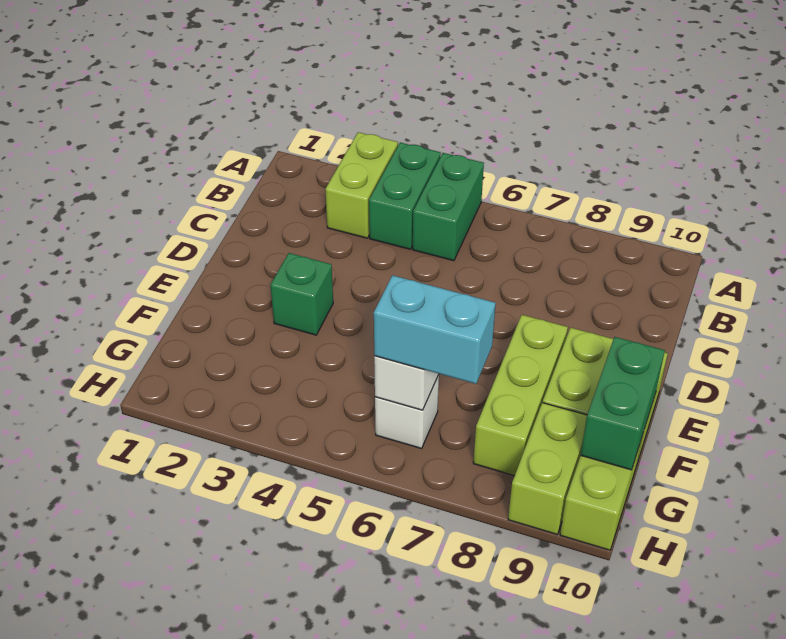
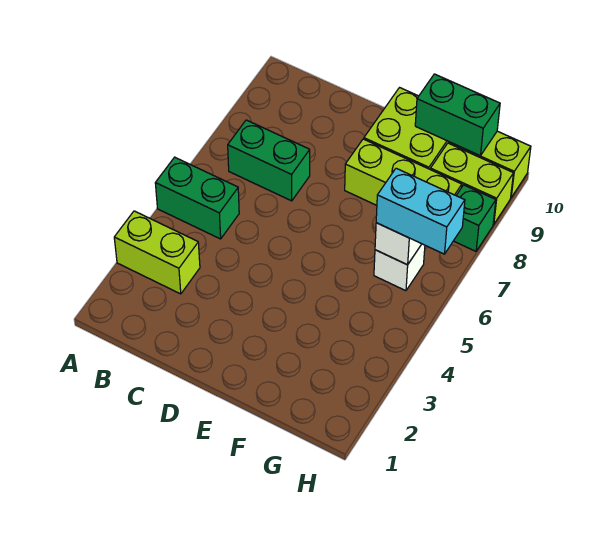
green 1x2 brick [369,142,441,249] -> green 1x2 brick moved to [228,120,310,201]
green 1x1 brick [270,253,333,335] -> green 1x1 brick moved to [454,185,496,251]
cyan 1x2 brick [374,275,496,384] -> cyan 1x2 brick turned to [376,168,465,254]

